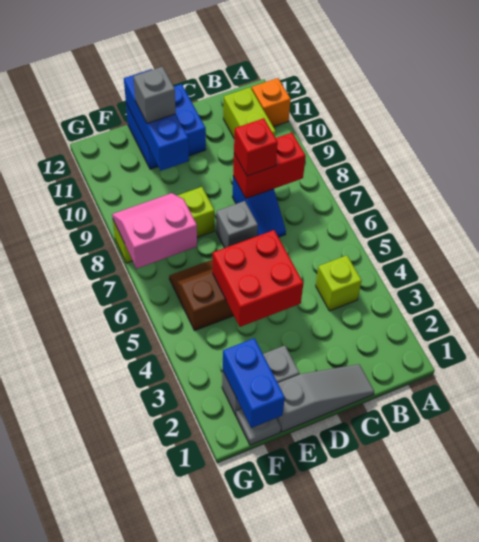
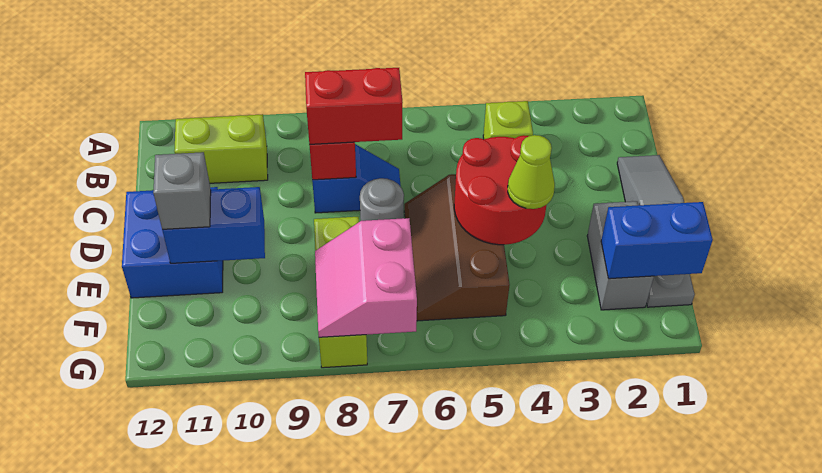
orange 1x1 brick [252,78,291,127] -> none
red 1x1 brick [234,118,278,176] -> red 1x2 brick [305,68,403,144]
red 2x2 brick [213,230,303,327] -> red 2x2 round brick [454,135,546,245]
grey 1x1 brick [216,201,258,248] -> grey 1x1 round brick [360,178,404,221]
none -> lime 1x1 cone [508,135,555,209]
blue 1x3 brick [124,69,189,171] -> blue 1x2 brick [162,187,265,263]

